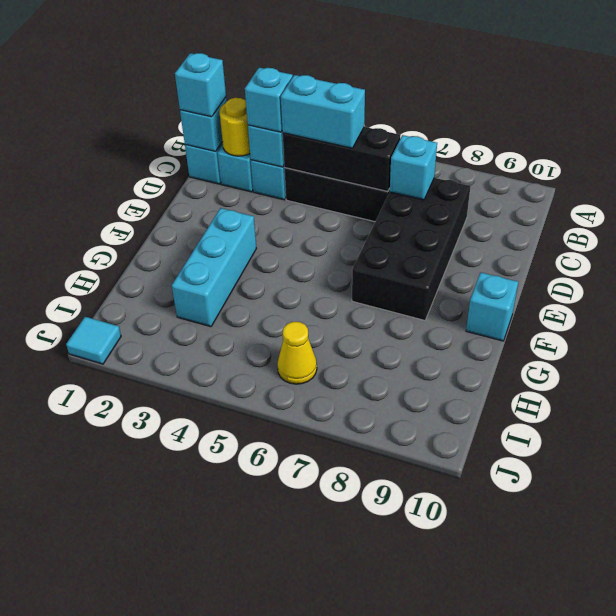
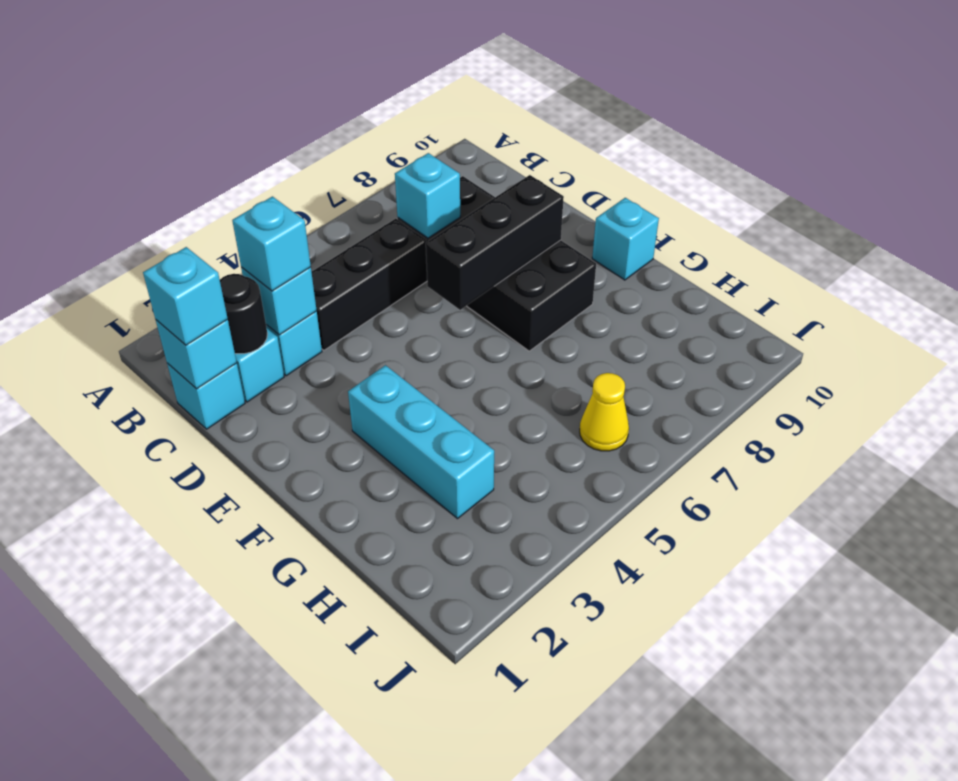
yellow 1x1 round brick [219,98,250,156] -> black 1x1 round brick [220,274,267,354]
black 1x3 brick [283,127,401,192] -> black 1x3 brick moved to [426,175,564,310]
cyan 1x2 brick [281,75,365,148] -> none
cyan 1x1 tile [66,317,121,364] -> none

